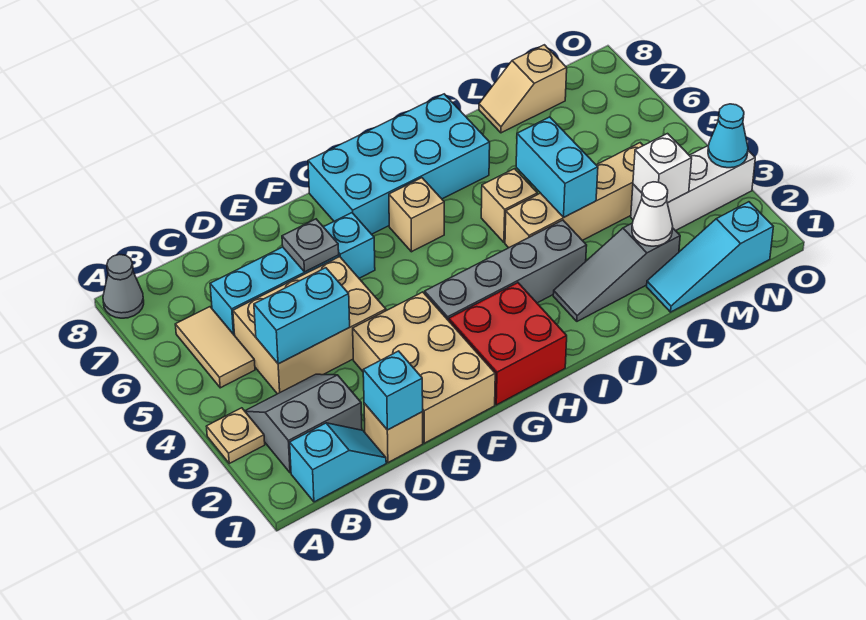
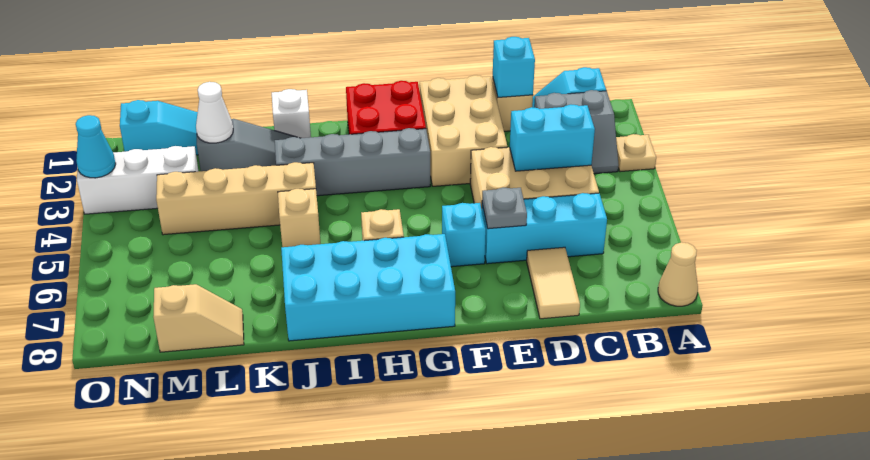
grey 1x1 cone [103,254,144,318] -> tan 1x1 cone [658,242,698,306]
tan 1x2 tile [175,307,255,388] -> tan 1x2 tile moved to [527,247,580,319]
cyan 1x2 brick [516,117,598,217] -> none
white 1x1 brick [633,134,692,203] -> white 1x1 brick moved to [272,89,311,138]

